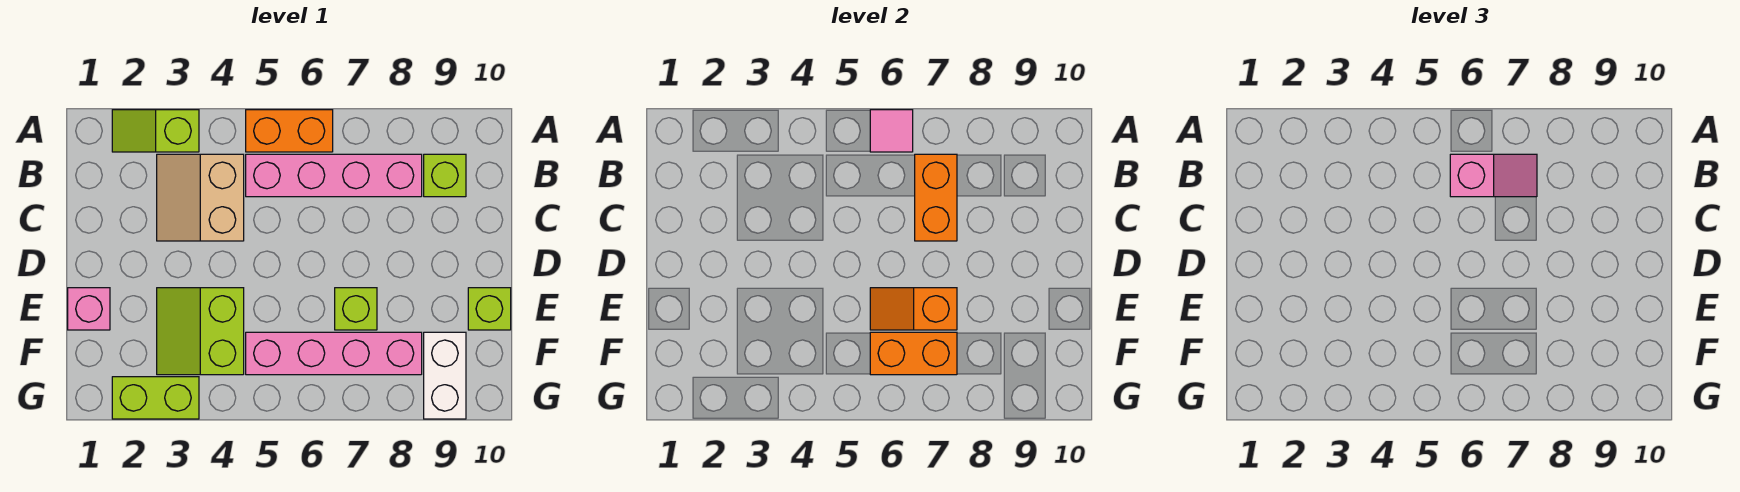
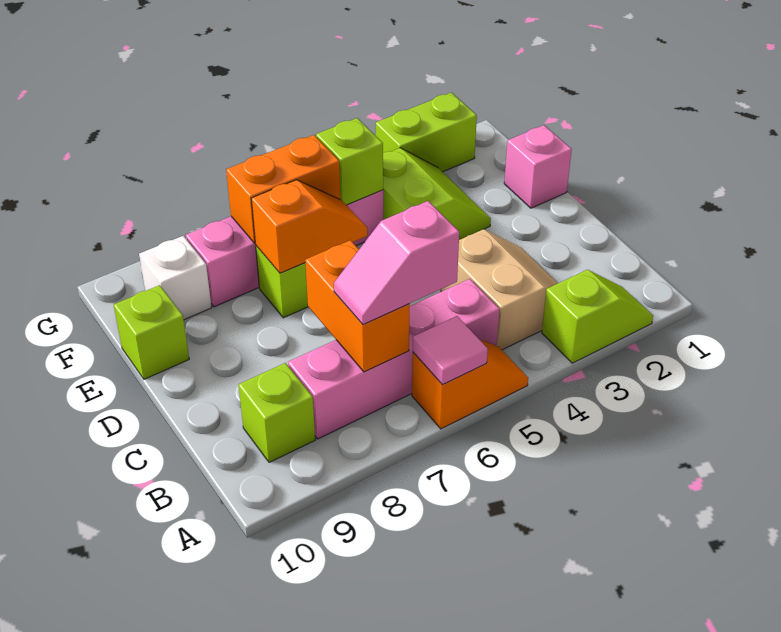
orange 1x2 brick [246,110,333,152] -> orange 1x2 slope [412,339,528,429]
none -> lime 1x1 brick [316,118,383,205]
white 1x2 brick [424,332,466,419] -> white 1x1 brick [139,236,212,320]

